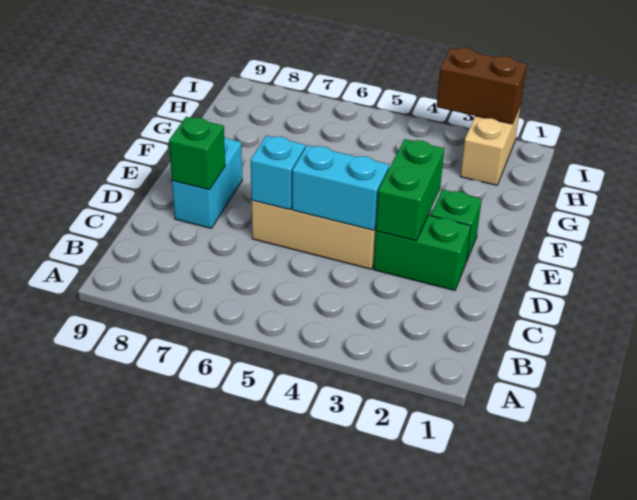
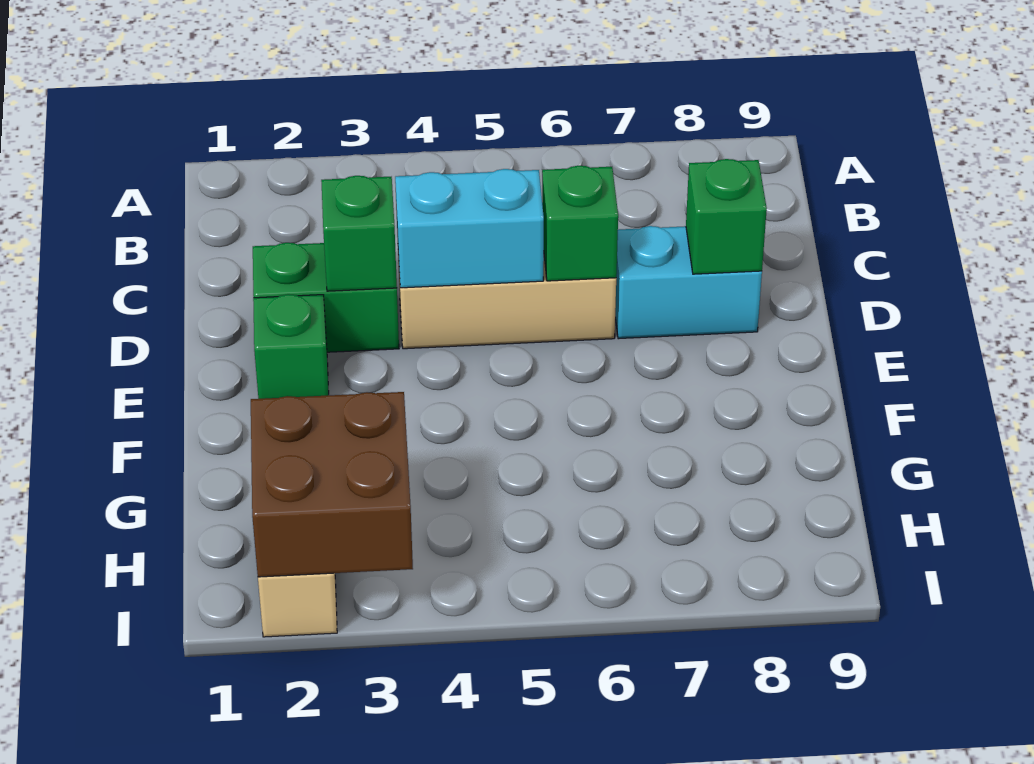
green 1x2 brick [376,139,444,241] -> green 1x1 brick [321,176,397,291]
cyan 1x1 brick [251,135,305,210] -> green 1x1 brick [542,166,618,281]
cyan 1x2 brick [172,137,242,228] -> cyan 1x2 brick turned to [615,226,762,339]
brown 1x2 brick [437,48,527,124] -> brown 2x2 brick [251,392,413,577]

